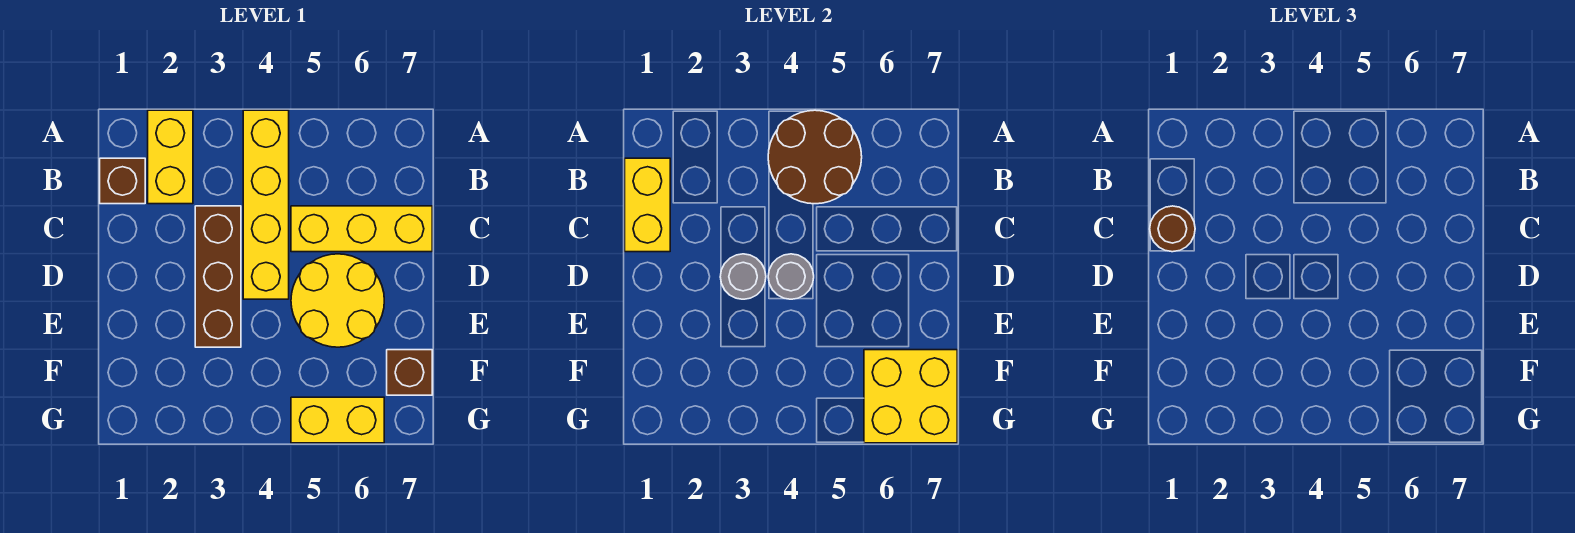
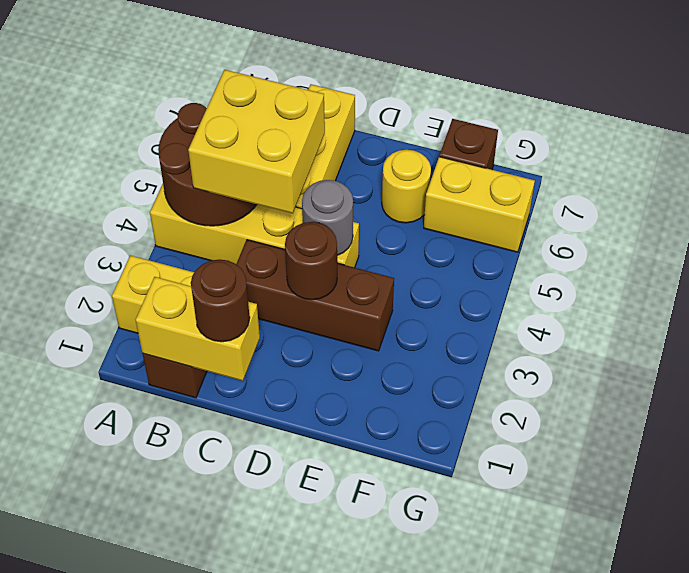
grey 1x1 round brick [720,254,766,299] -> brown 1x1 round brick [285,222,337,300]
yellow 2x2 round brick [291,254,384,347] -> yellow 1x1 round brick [382,150,431,223]
yellow 2x2 brick [864,350,957,443] -> yellow 2x2 brick moved to [188,70,325,213]
yellow 1x2 brick [291,397,384,443] -> yellow 1x2 brick turned to [424,157,535,252]

